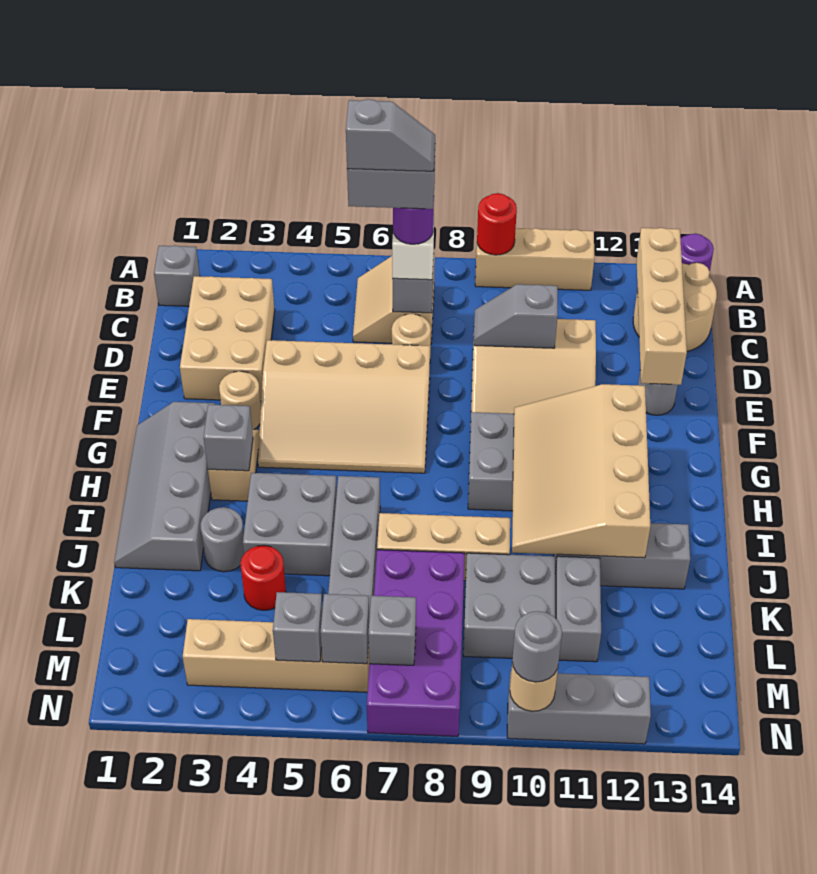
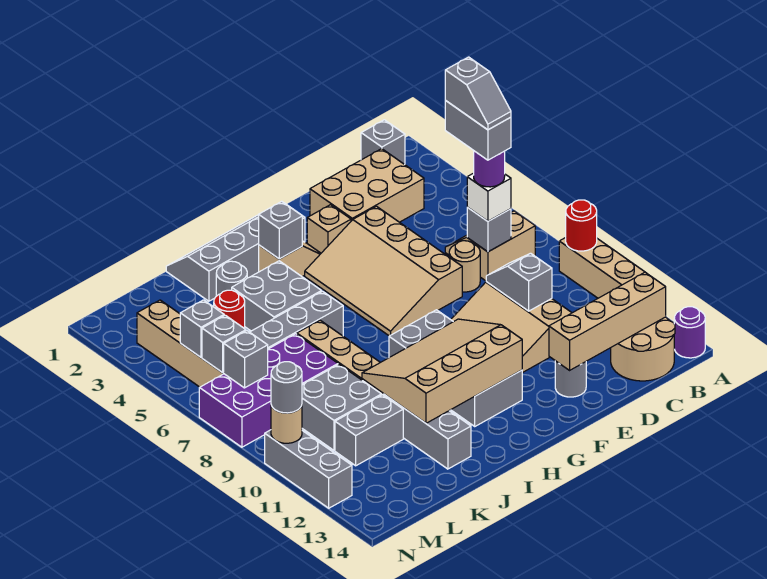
tan 1x1 round brick [219,371,261,430] -> tan 1x1 brick [307,205,351,253]

